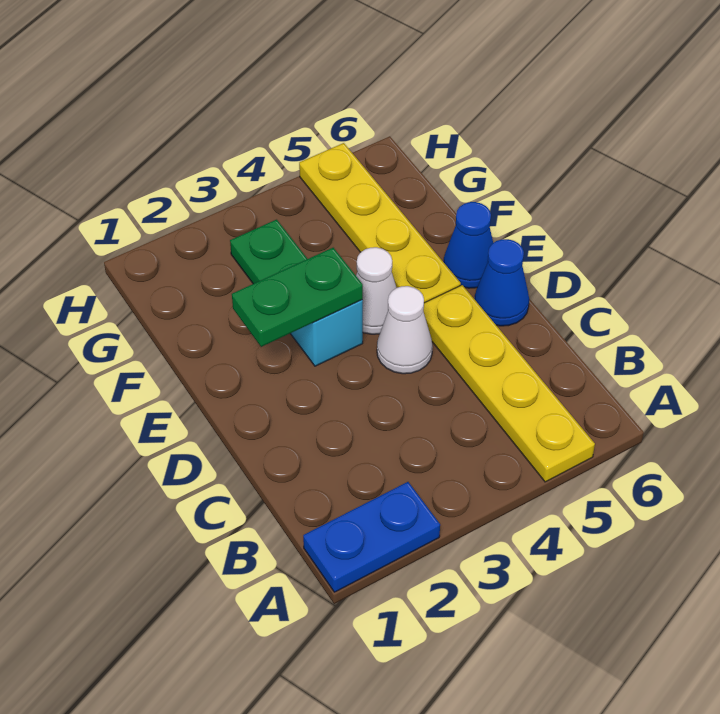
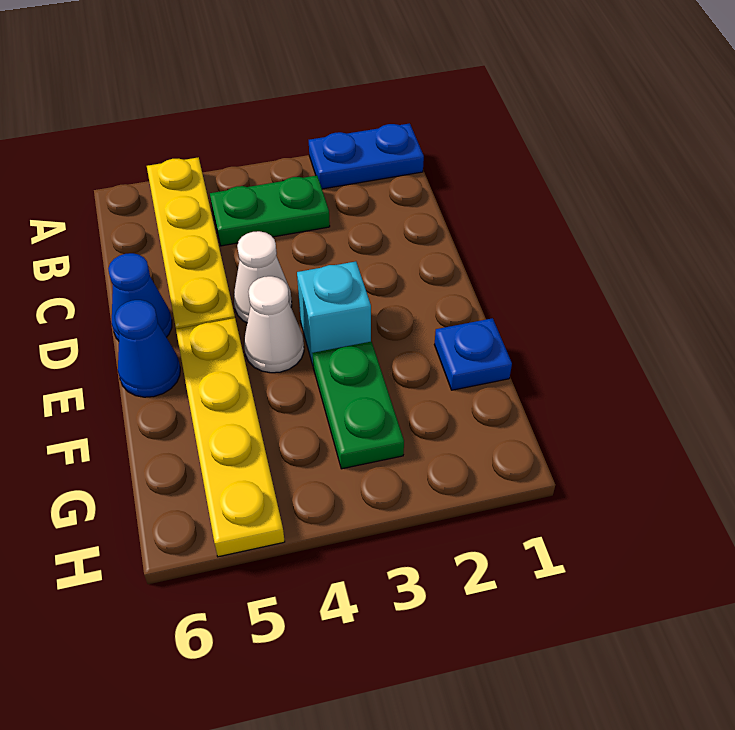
green 1x2 plate [232,248,363,347] -> green 1x2 plate moved to [210,175,330,246]
none -> blue 1x1 plate [434,318,512,390]

